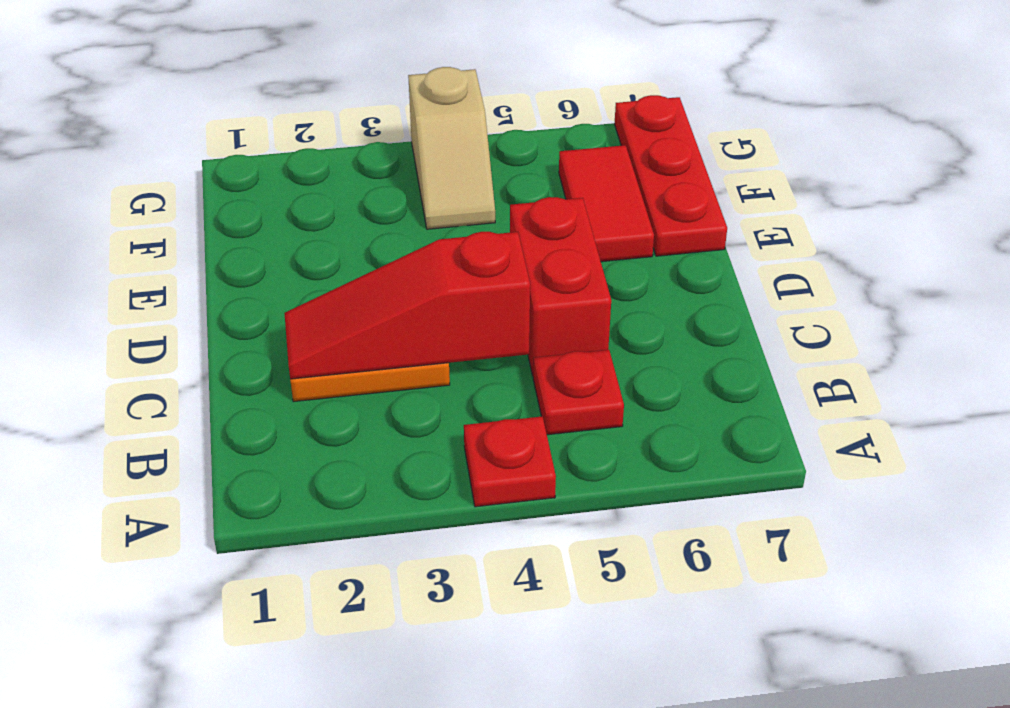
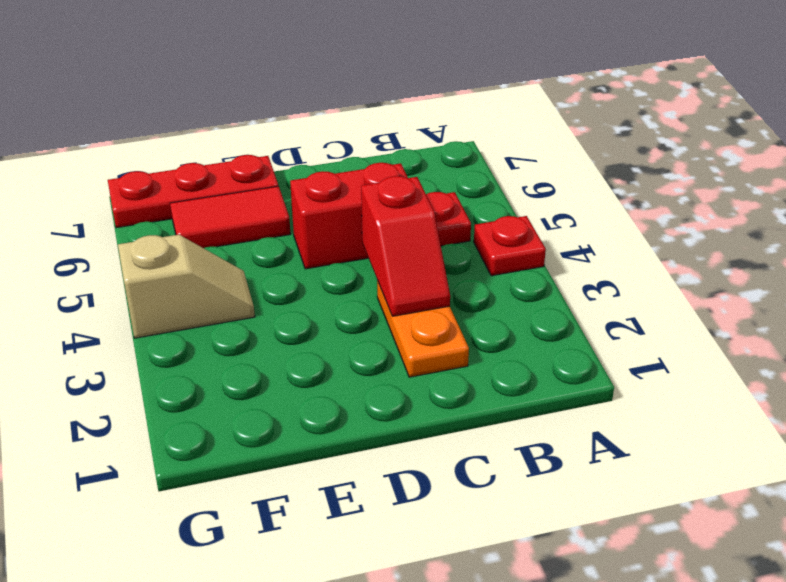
red 1x3 slope [284,232,530,379] -> red 1x2 slope [361,176,450,316]

